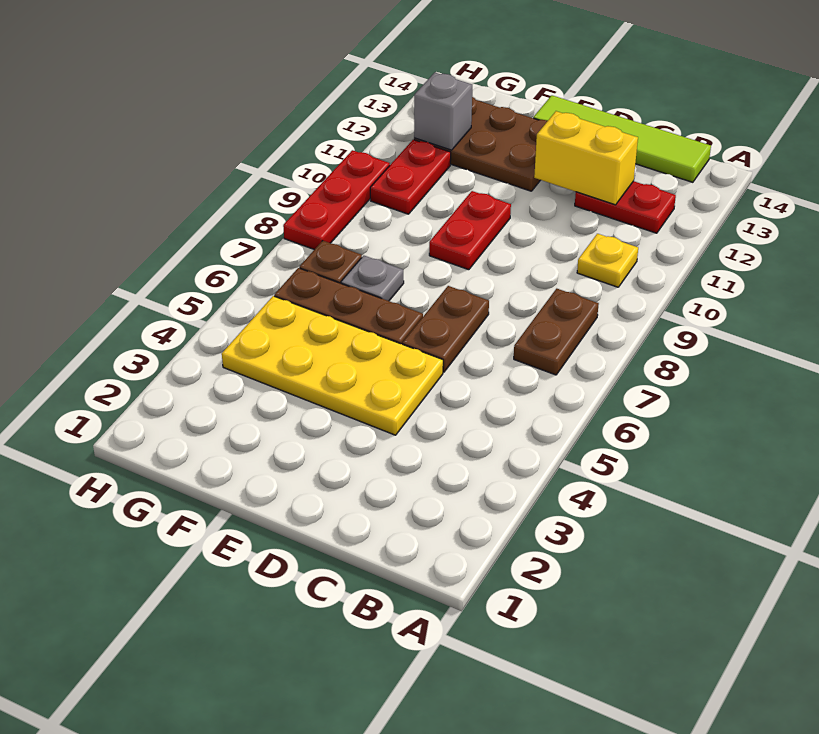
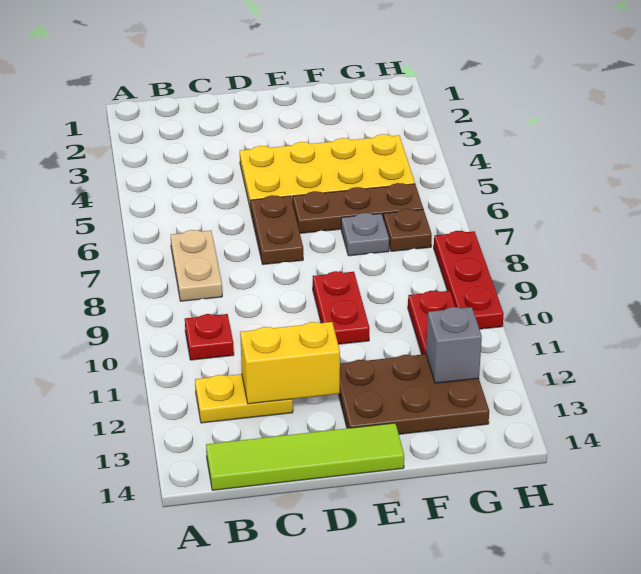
brown 1x2 plate [514,289,599,375] -> tan 1x2 plate [171,230,222,301]
yellow 1x1 plate [577,234,638,287] -> red 1x1 plate [185,314,234,360]
red 1x2 plate [575,181,676,233] -> yellow 1x2 plate [195,374,293,423]

